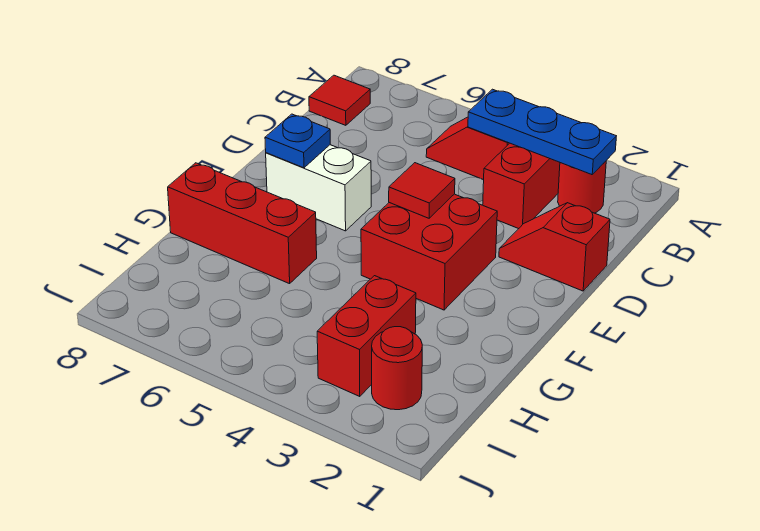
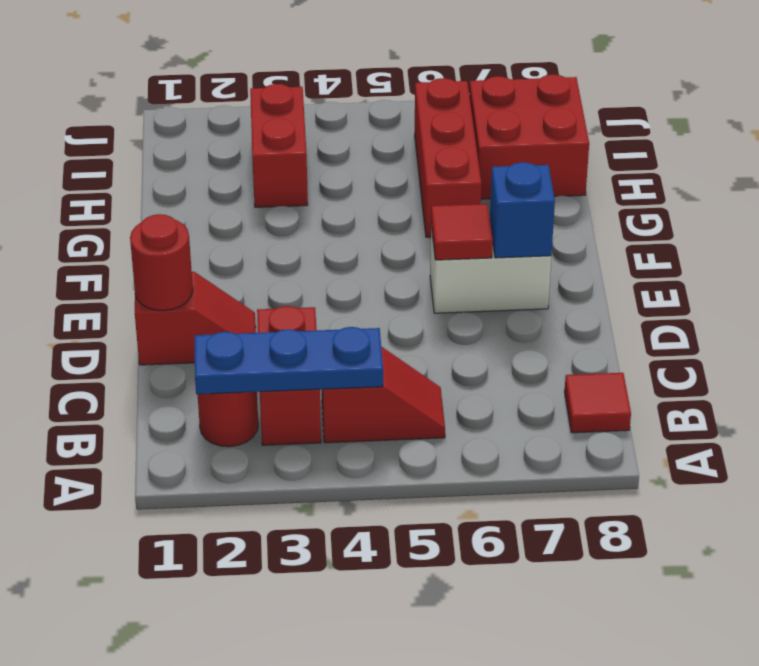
red 2x2 brick [361,194,497,310] -> red 2x2 brick moved to [469,74,589,199]
red 1x1 tile [389,163,455,218] -> red 1x1 tile moved to [431,204,493,260]
blue 1x1 plate [265,114,330,168] -> blue 1x1 brick [490,162,555,258]
red 1x3 brick [168,163,317,284] -> red 1x3 brick turned to [415,78,481,237]
red 1x1 round brick [372,327,422,410] -> red 1x1 round brick moved to [130,214,193,311]

